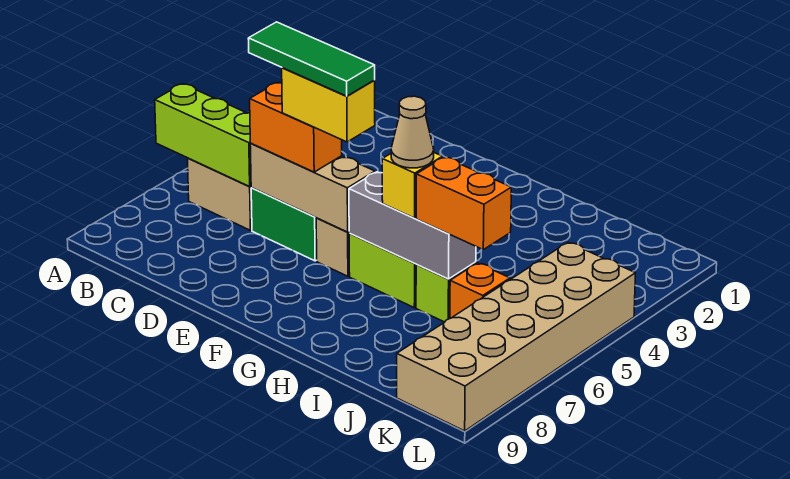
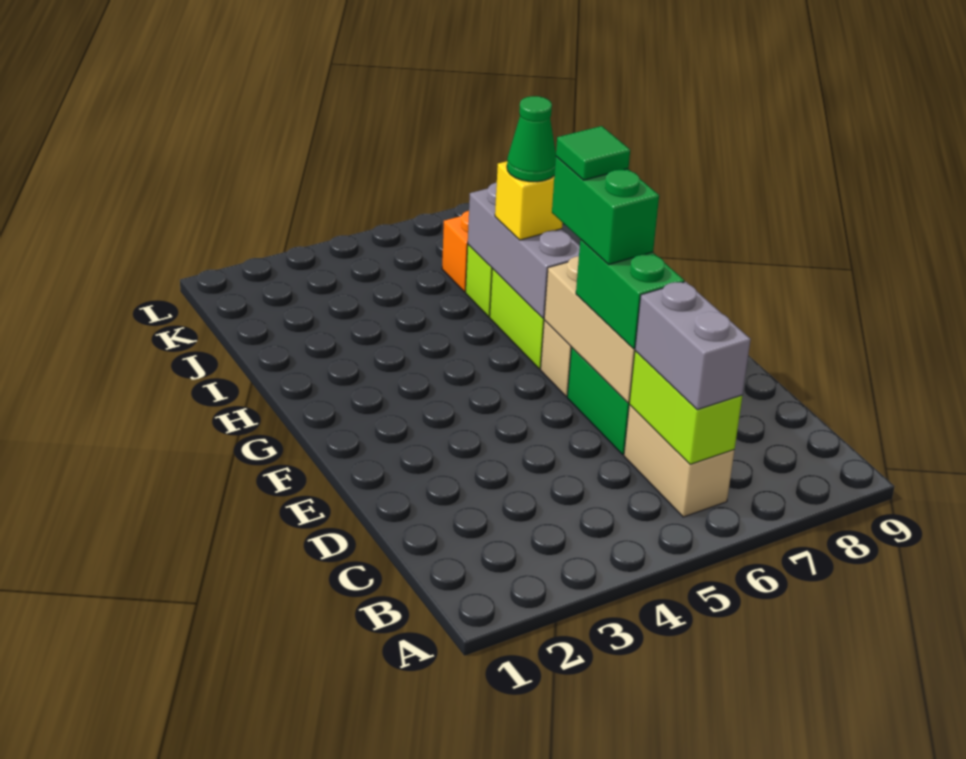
lime 1x3 brick [155,84,251,186] -> lime 1x2 brick [629,351,742,464]
none -> grey 1x2 brick [635,282,751,410]
orange 1x2 brick [250,83,342,172] -> green 1x2 brick [576,240,684,349]
green 1x3 tile [248,22,375,96] -> green 1x1 tile [556,126,630,180]
yellow 1x2 brick [282,68,375,142] -> green 1x2 brick [552,157,659,264]
tan 1x1 cone [391,96,434,168] -> green 1x1 cone [507,96,556,182]
orange 1x2 brick [416,157,511,250] -> none
tan 2x6 brick [397,242,636,431] -> none

